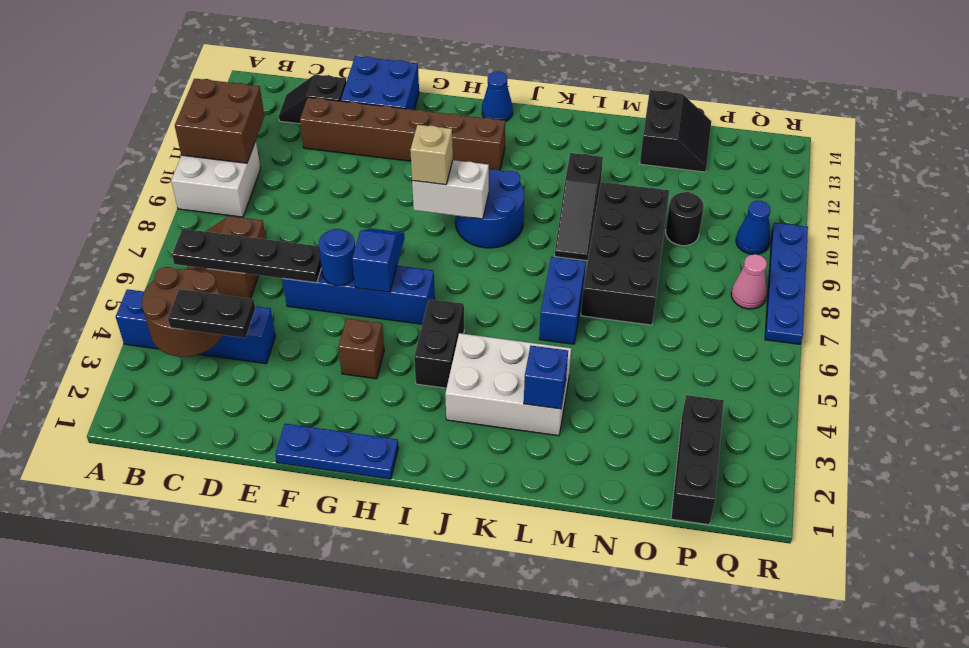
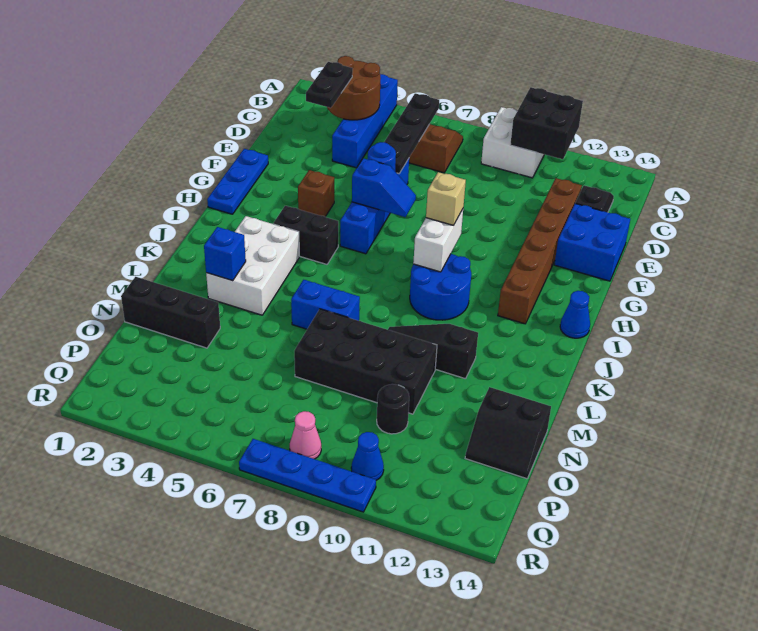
brown 2x2 brick [175,79,264,163] -> black 2x2 brick [510,87,583,159]
black 1x3 brick [671,395,724,525] -> black 1x3 brick moved to [121,277,220,348]

